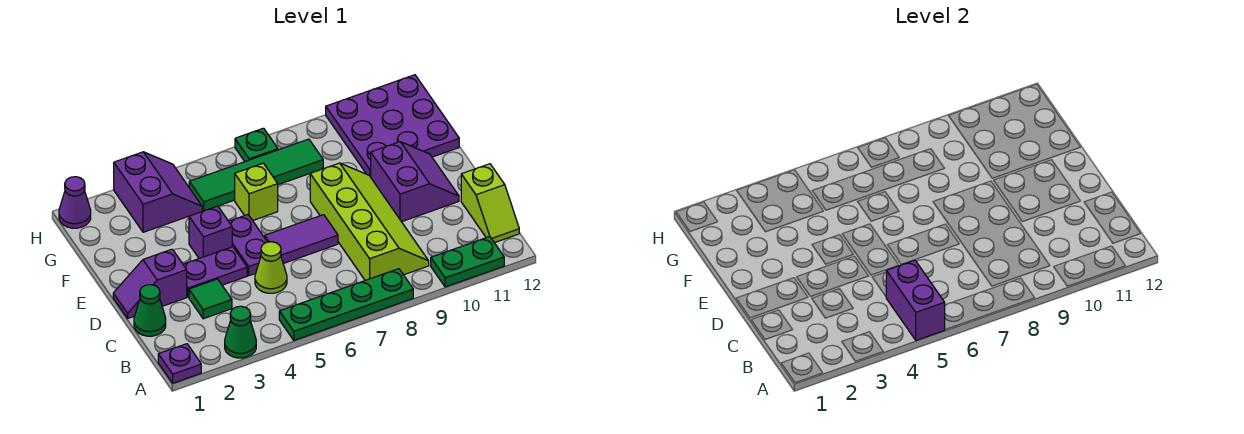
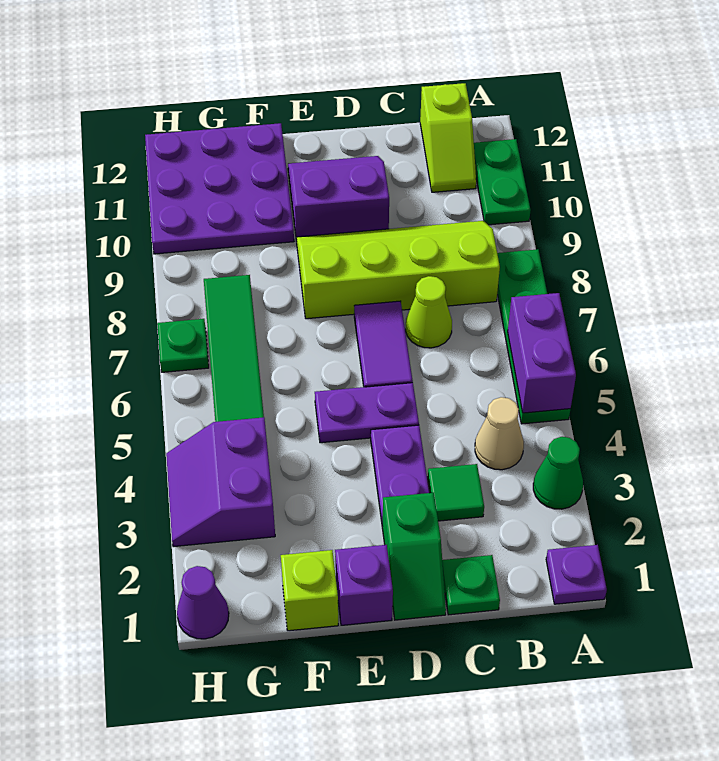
purple 1x2 brick [886,260,945,340] -> purple 1x2 brick turned to [508,293,576,413]
none -> tan 1x1 cone [475,397,524,470]
lime 1x2 slope [461,164,519,243] -> lime 1x2 slope turned to [420,83,476,192]
green 1x1 cone [134,285,166,336] -> green 1x1 plate [442,555,500,615]
lime 1x1 cone [255,242,287,293] -> lime 1x1 cone moved to [406,276,452,348]
purple 1x2 slope [113,249,187,318] -> green 1x2 slope [382,493,446,620]
purple 1x1 brick [189,206,232,258] -> purple 1x1 brick moved to [335,545,393,625]
lime 1x1 brick [235,163,278,221] -> lime 1x1 brick moved to [281,550,338,631]
purple 2x2 slope [114,152,202,232] -> purple 2x2 slope turned to [166,417,275,547]

